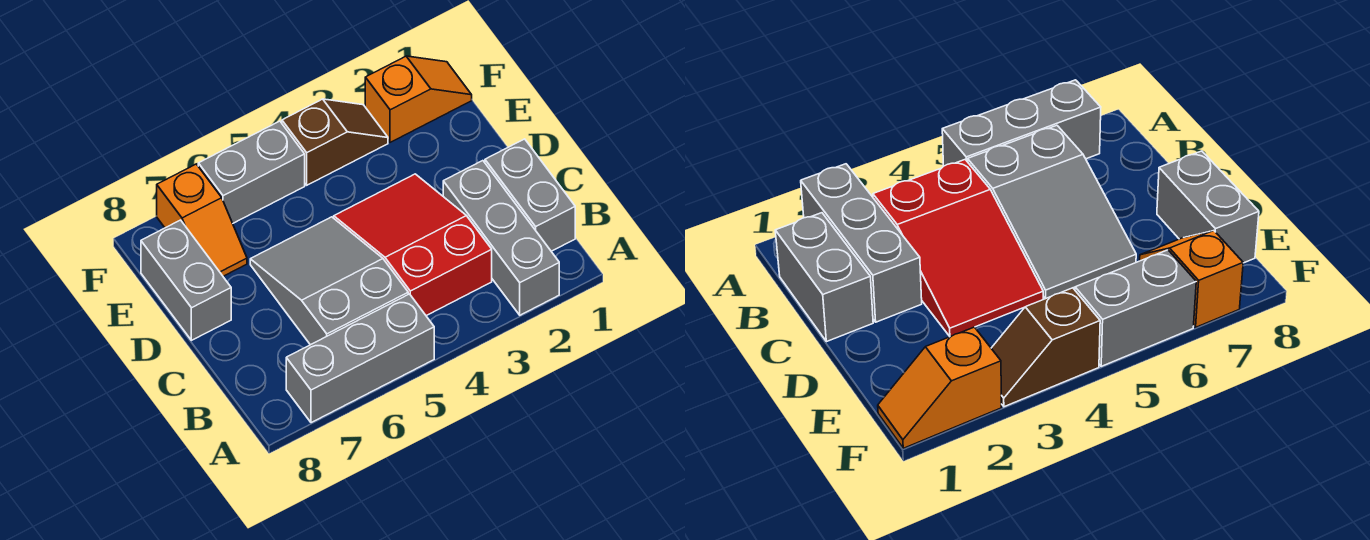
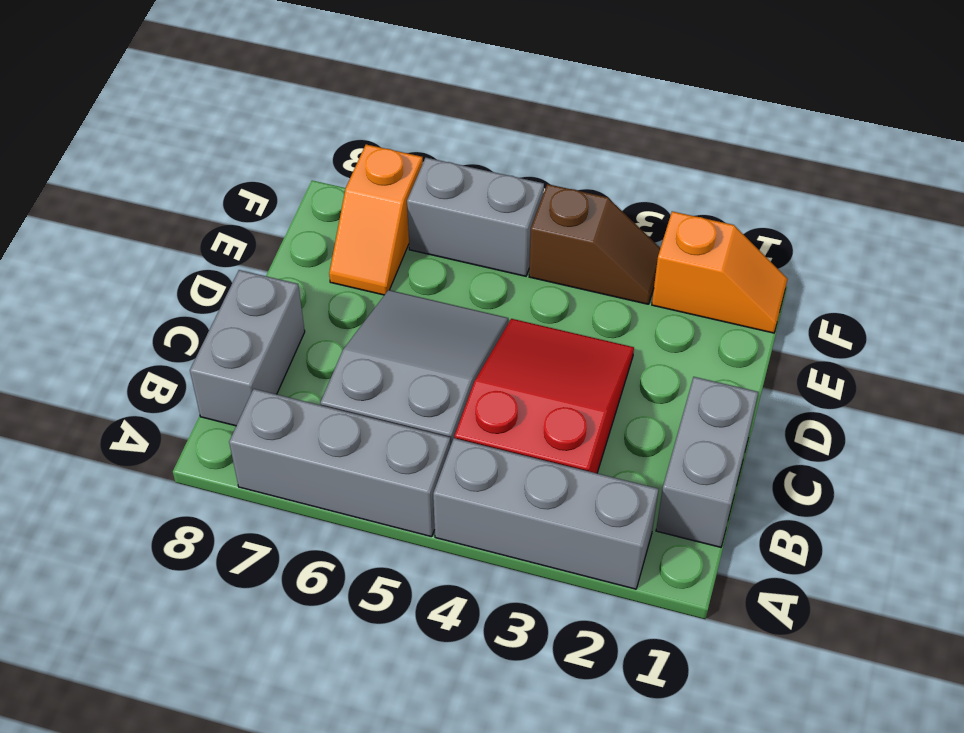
grey 1x3 brick [443,161,559,315] -> grey 1x3 brick turned to [433,438,659,589]
grey 1x2 brick [141,220,231,340] -> grey 1x2 brick moved to [190,270,305,426]

